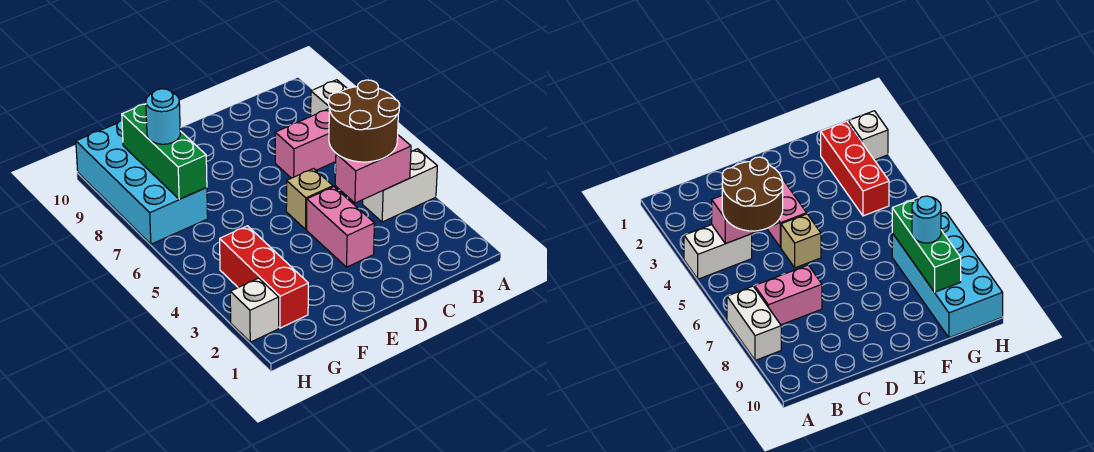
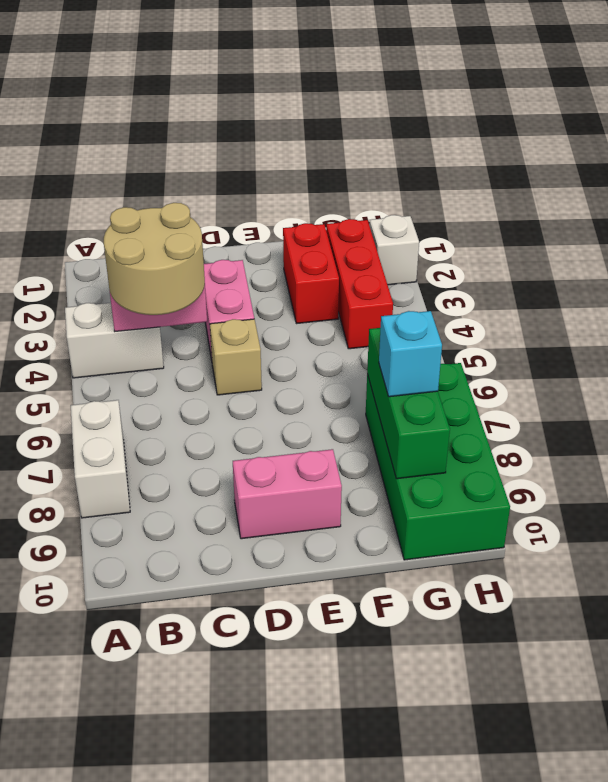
brown 2x2 round brick [329,80,400,162] -> tan 2x2 round brick [104,203,205,315]
pink 1x2 brick [275,109,336,178] -> pink 1x2 brick moved to [233,449,342,539]
none -> red 1x2 brick [283,223,339,324]
cyan 2x4 brick [76,120,208,244] -> green 2x4 brick [366,363,510,560]
cyan 1x1 round brick [146,89,180,144] -> cyan 1x1 brick [379,311,442,397]

